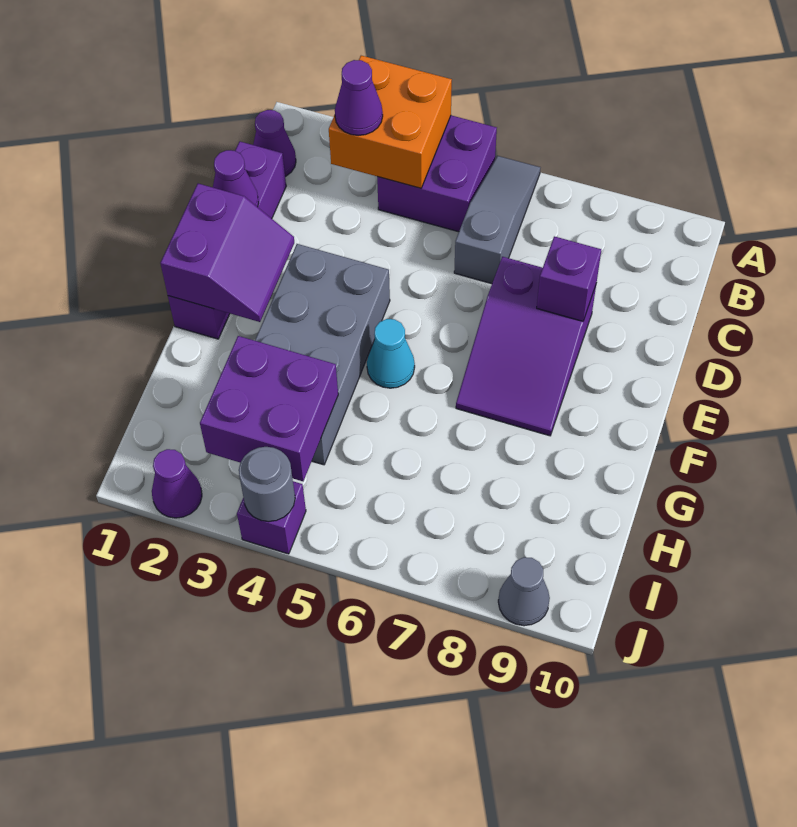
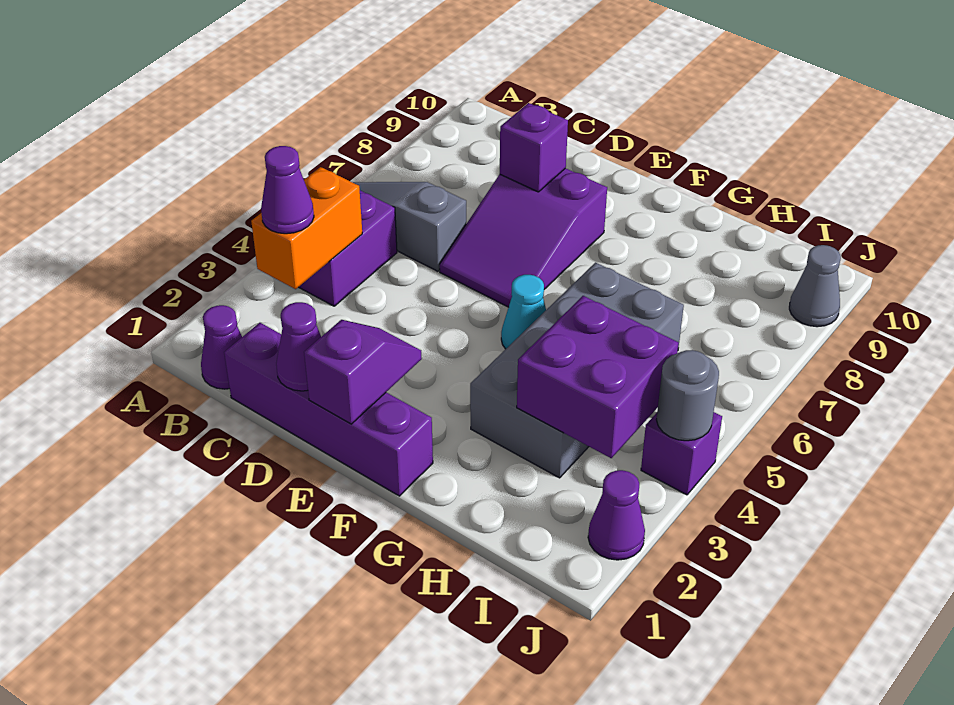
orange 2x2 brick [329,56,452,188] -> orange 1x2 brick [251,167,362,289]
purple 2x3 slope [456,257,596,436] -> purple 2x3 slope turned to [440,168,607,307]
purple 2x2 slope [160,184,294,322] -> purple 1x2 slope [304,320,422,424]
grey 2x4 brick [255,244,390,465] -> grey 2x4 brick turned to [470,263,684,478]

